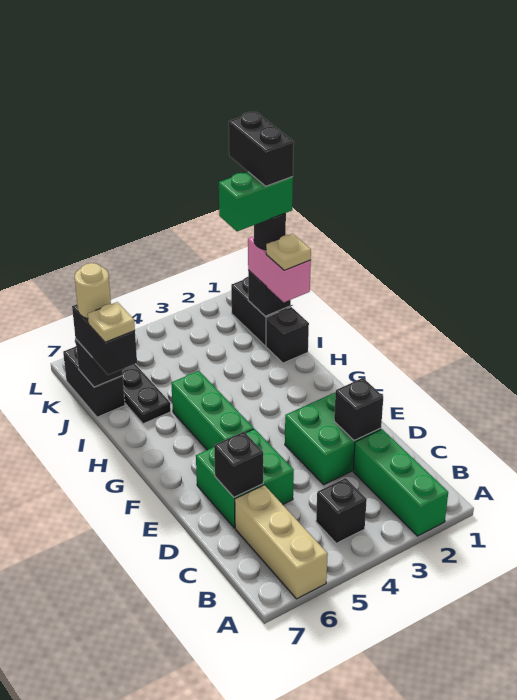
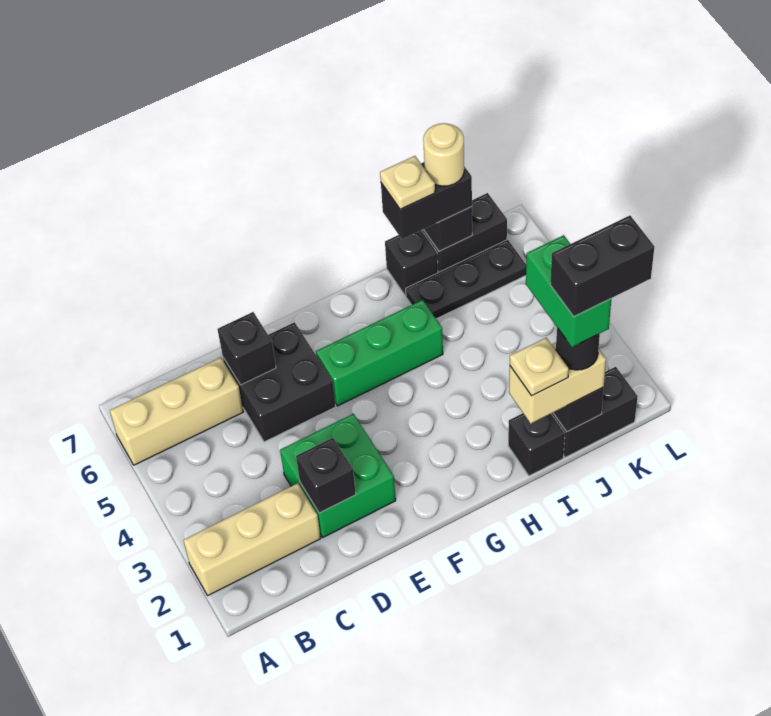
green 1x3 brick [353,429,448,536] -> tan 1x3 brick [183,483,321,596]
black 1x1 brick [316,478,367,543] -> black 1x1 brick moved to [385,230,438,296]
green 2x2 brick [196,429,294,528] -> black 2x2 brick [223,322,336,442]
pink 1x2 brick [248,236,311,302] -> tan 1x2 brick [509,342,606,423]

